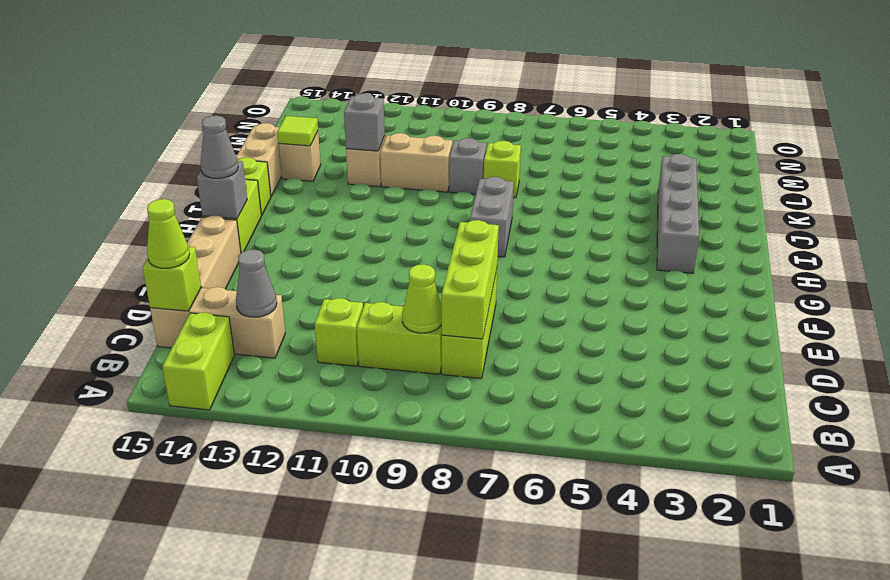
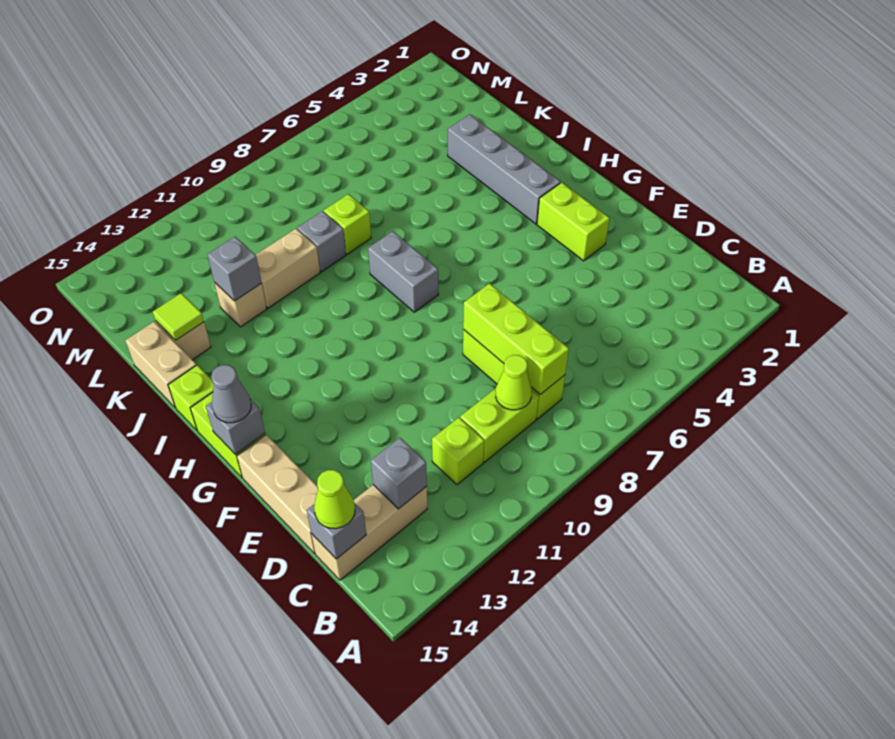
lime 1x2 brick [162,312,234,410] -> lime 1x2 brick moved to [537,182,610,261]
grey 1x1 cone [236,250,277,317] -> grey 1x1 brick [371,438,427,509]
lime 1x1 brick [143,247,201,311] -> grey 1x1 brick [307,503,366,559]

